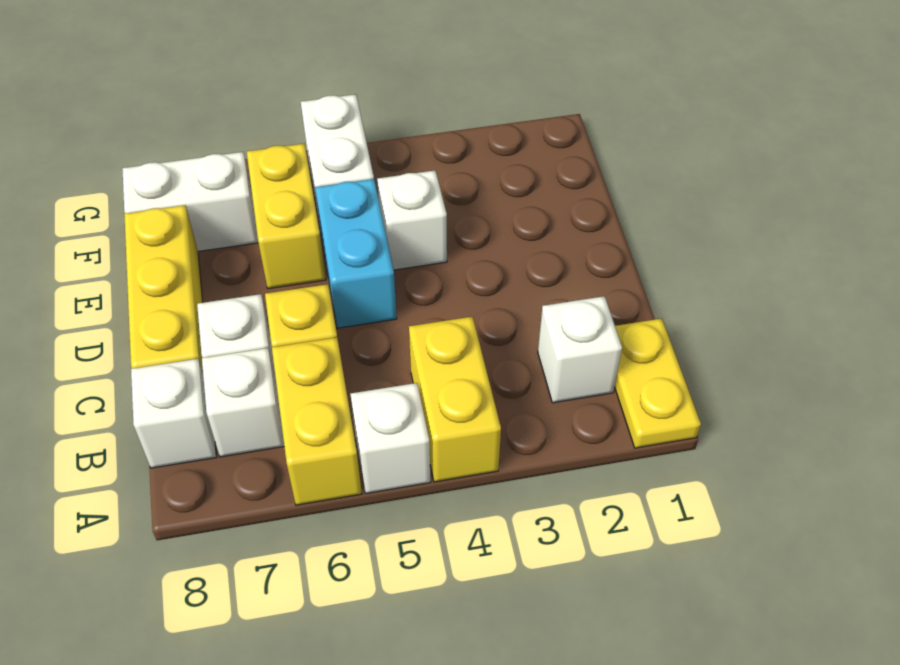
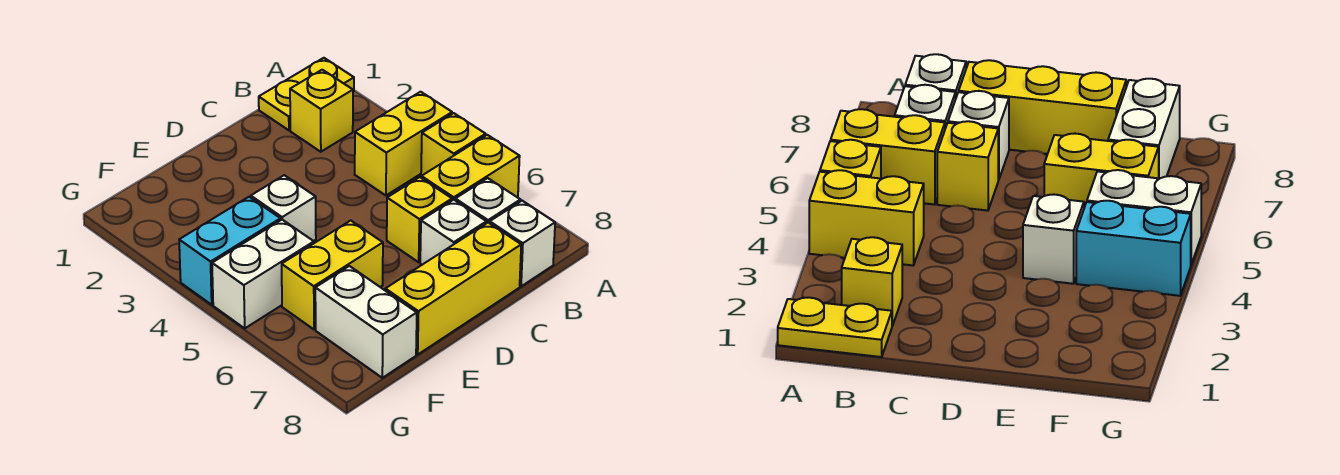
white 1x1 brick [350,383,431,494] -> yellow 1x1 brick [421,113,486,176]
white 1x1 brick [538,296,622,403] -> yellow 1x1 brick [290,70,353,152]
cyan 1x2 brick [315,179,397,328] -> cyan 1x2 brick moved to [179,197,280,305]

